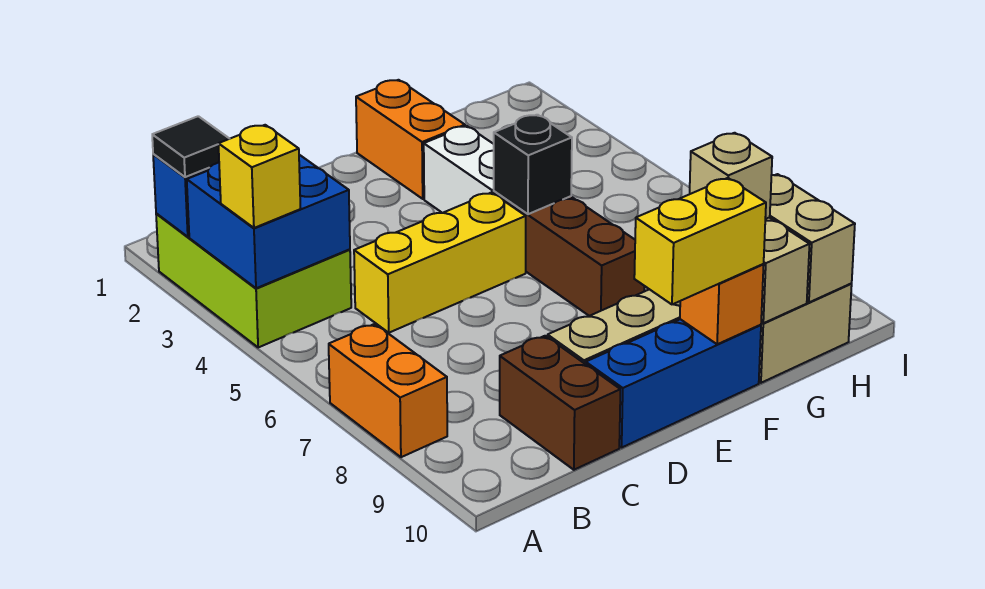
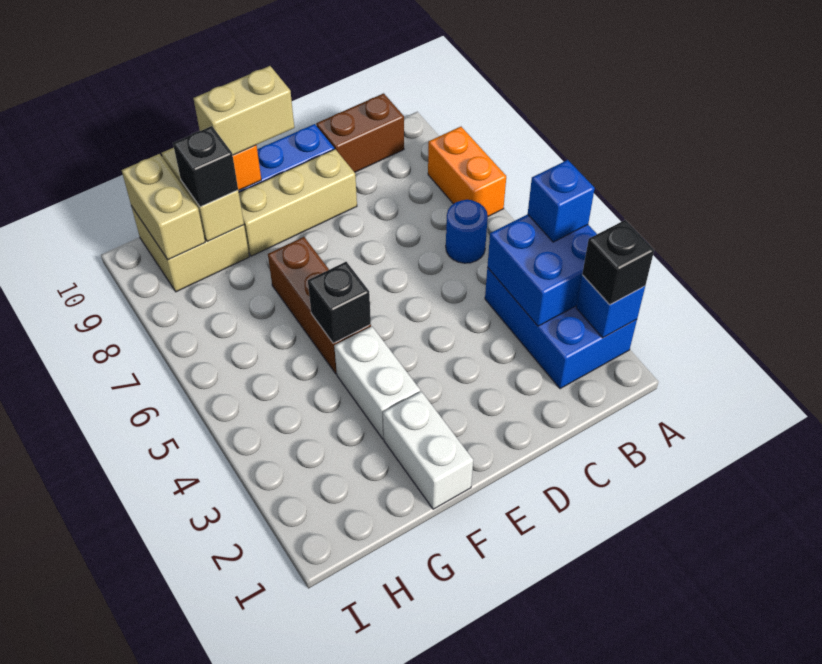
lime 2x3 brick [156,214,351,348] -> blue 2x3 brick [485,268,637,389]
black 1x1 tile [152,116,229,177] -> black 1x1 brick [582,220,654,305]
yellow 1x1 brick [218,125,301,228] -> blue 1x1 brick [528,160,595,242]
none -> blue 1x1 round brick [446,200,488,263]
yellow 1x3 brick [354,193,526,333] -> none
brown 1x2 brick [500,336,620,470] -> brown 1x2 brick turned to [316,93,404,172]
yellow 1x2 brick [634,178,766,304] -> tan 1x2 brick [194,66,294,155]
orange 1x2 brick [356,80,465,199] -> white 1x2 brick [383,391,473,509]
tan 1x1 brick [690,133,772,219] -> black 1x1 brick [173,126,238,207]

